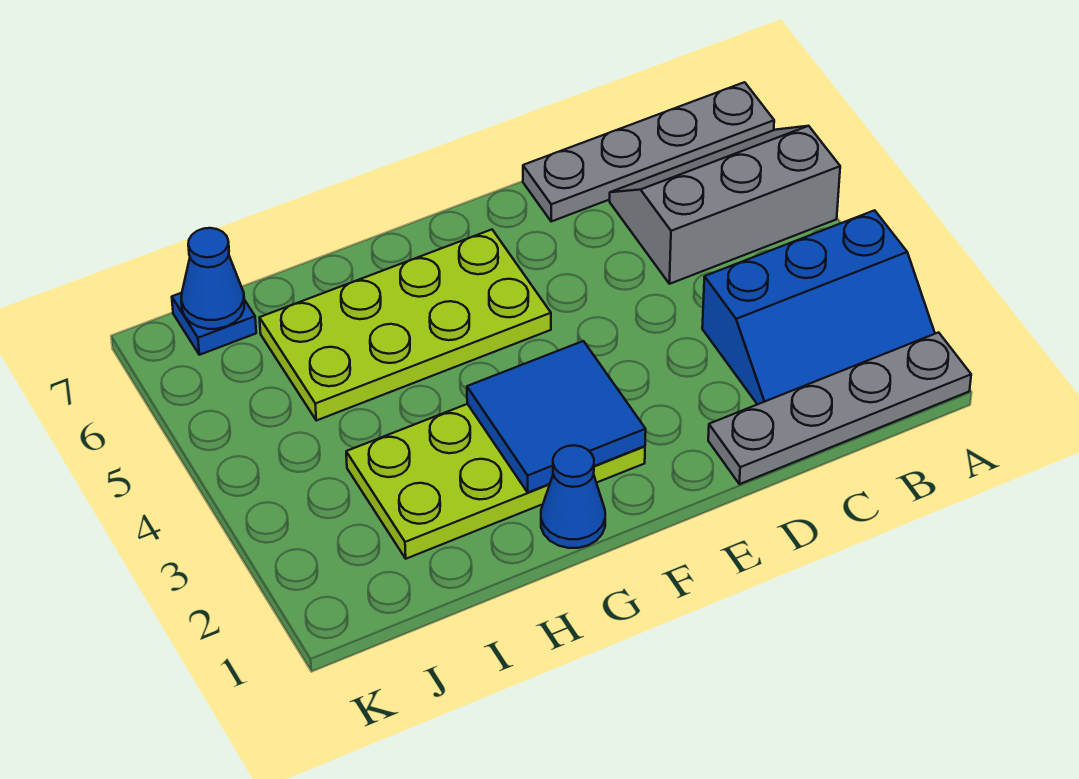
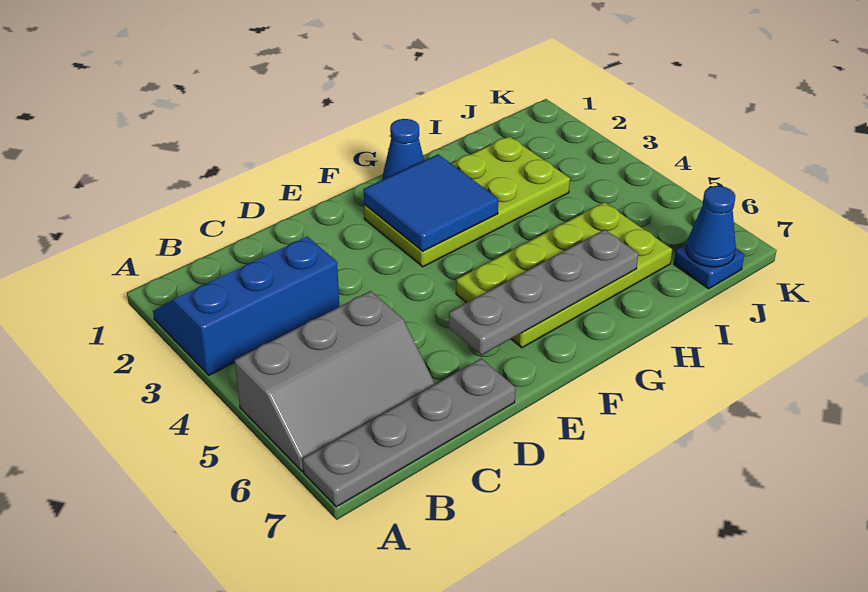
grey 1x4 plate [708,332,971,484] -> grey 1x4 plate moved to [449,230,638,355]

